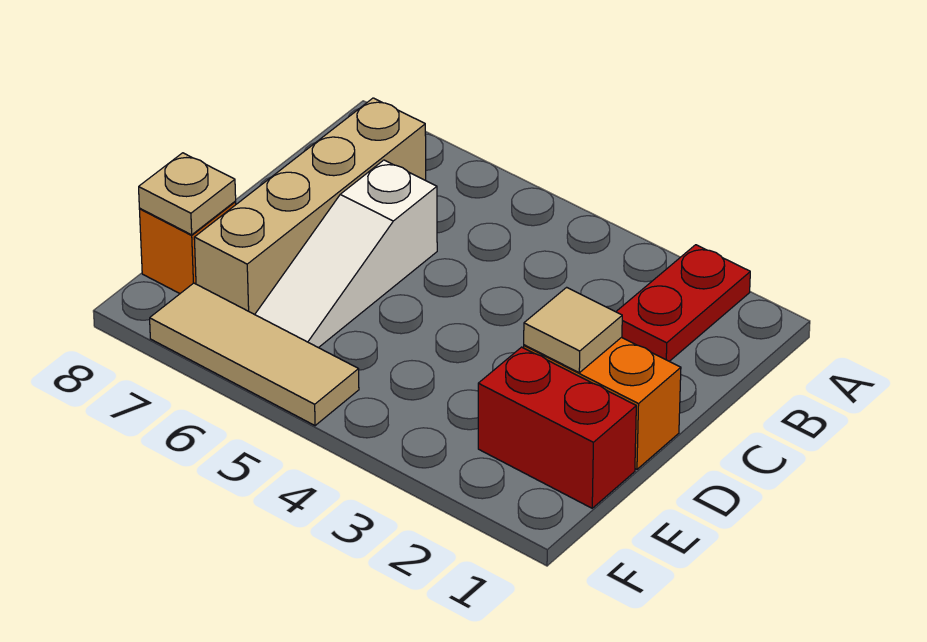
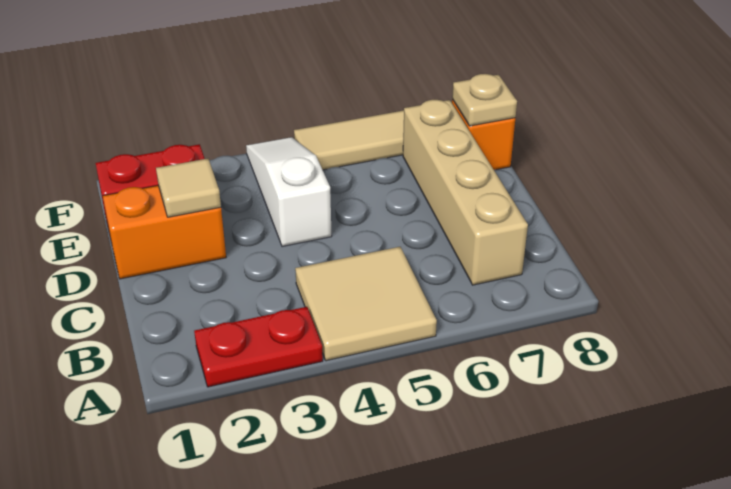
red 1x2 plate [616,245,750,361] -> red 1x2 plate turned to [194,307,323,387]
none -> tan 2x2 tile [295,247,437,361]
white 1x3 slope [255,160,437,348] -> white 1x3 slope moved to [246,137,332,247]

